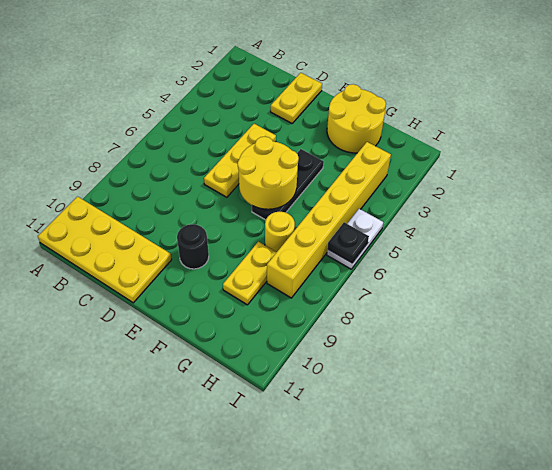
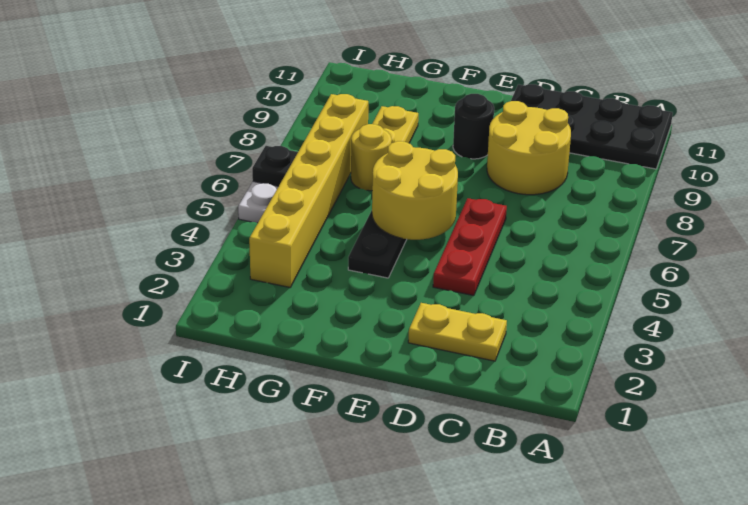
yellow 2x4 plate [38,197,172,303] -> black 2x4 plate [511,84,673,169]
yellow 1x2 plate [271,73,322,123] -> yellow 1x2 plate turned to [408,303,507,361]
yellow 1x3 plate [204,124,276,197] -> red 1x3 plate [433,198,507,296]
yellow 2x2 round brick [327,84,386,153] -> yellow 2x2 round brick moved to [487,101,571,195]

